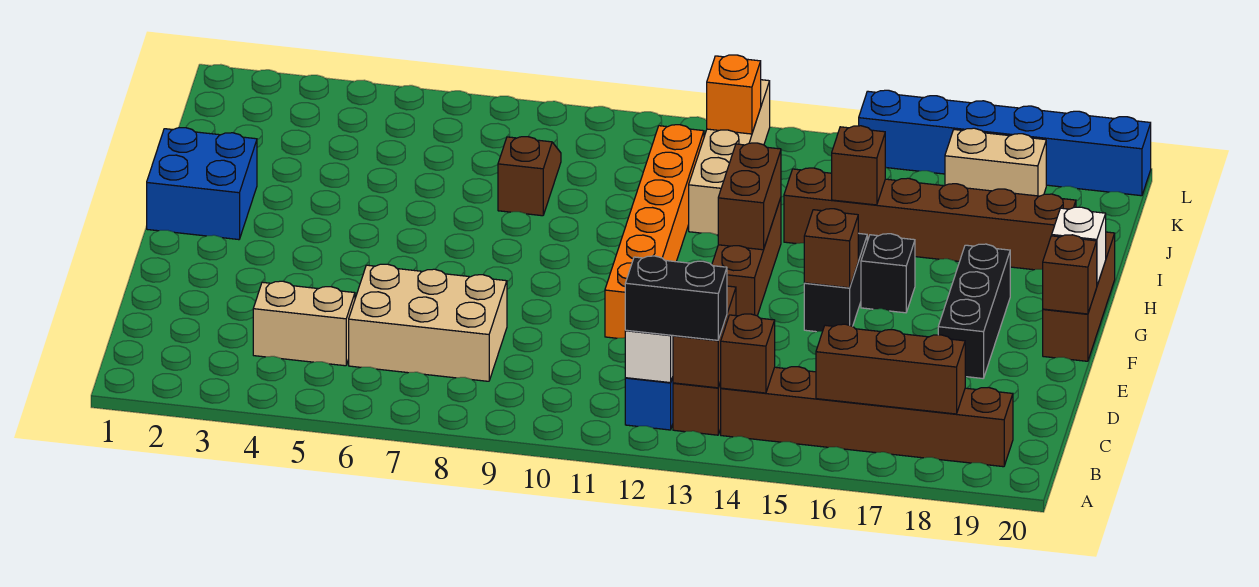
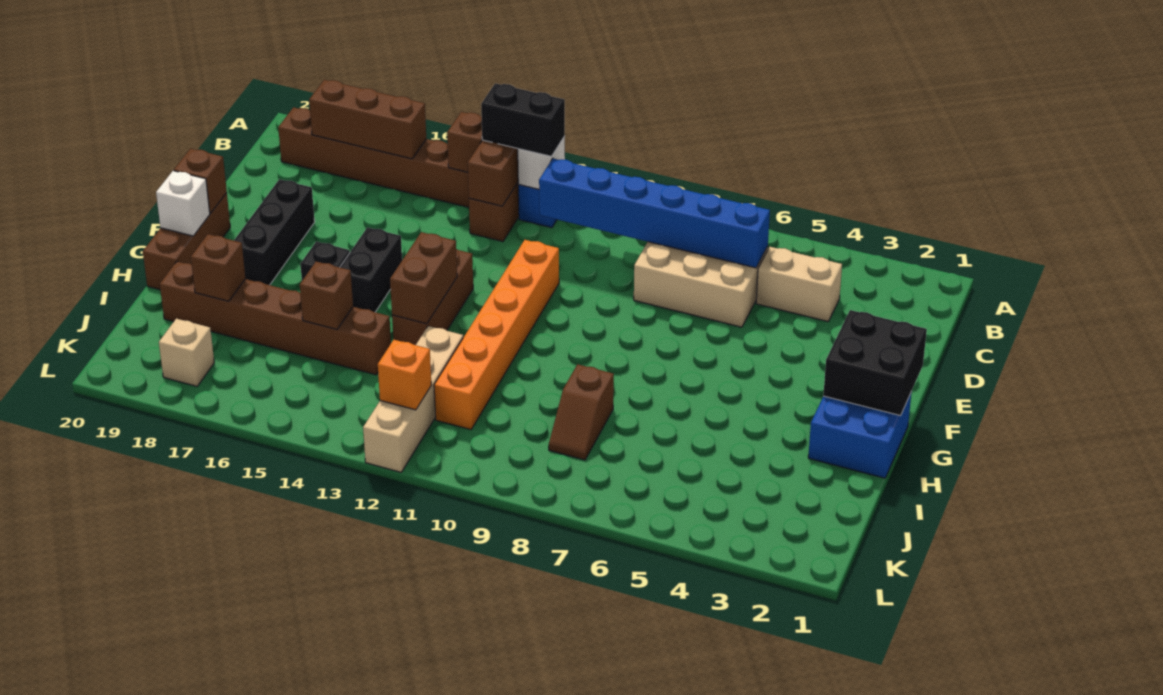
none -> black 2x2 brick [823,310,927,416]
brown 1x1 brick [804,209,858,288] -> brown 1x1 brick moved to [191,234,245,301]
tan 1x2 brick [945,128,1046,196] -> tan 1x1 brick [159,319,214,386]
blue 1x6 brick [859,90,1151,196] -> blue 1x6 brick moved to [539,159,770,268]

